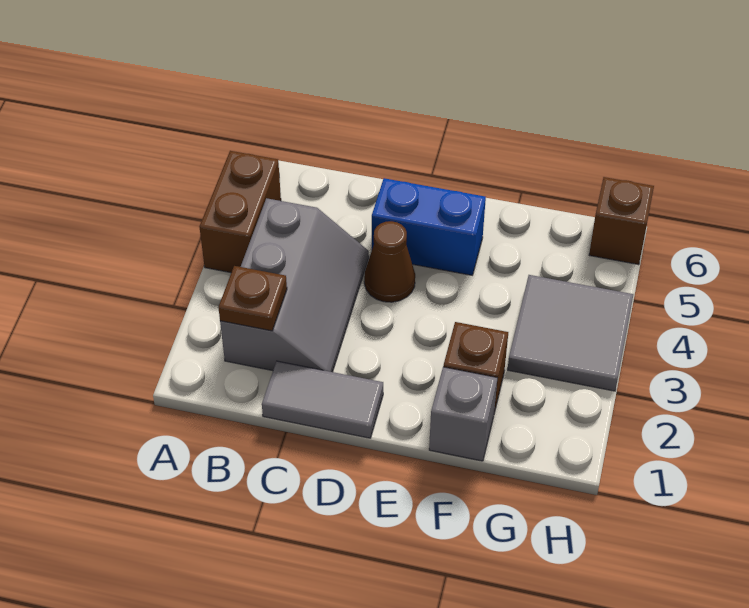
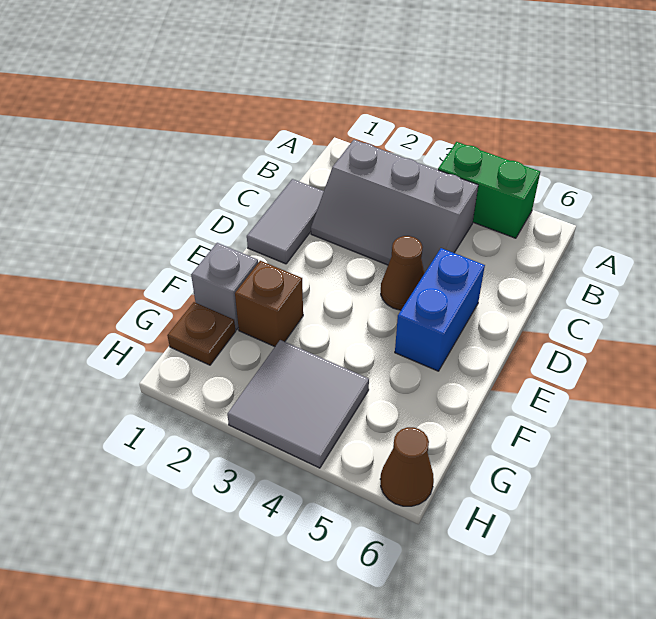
brown 1x2 brick [200,151,281,273] -> green 1x2 brick [438,142,540,238]
brown 1x1 plate [218,266,287,331] -> brown 1x1 plate moved to [167,302,236,365]
brown 1x1 brick [589,177,654,265] -> brown 1x1 cone [380,427,434,506]

